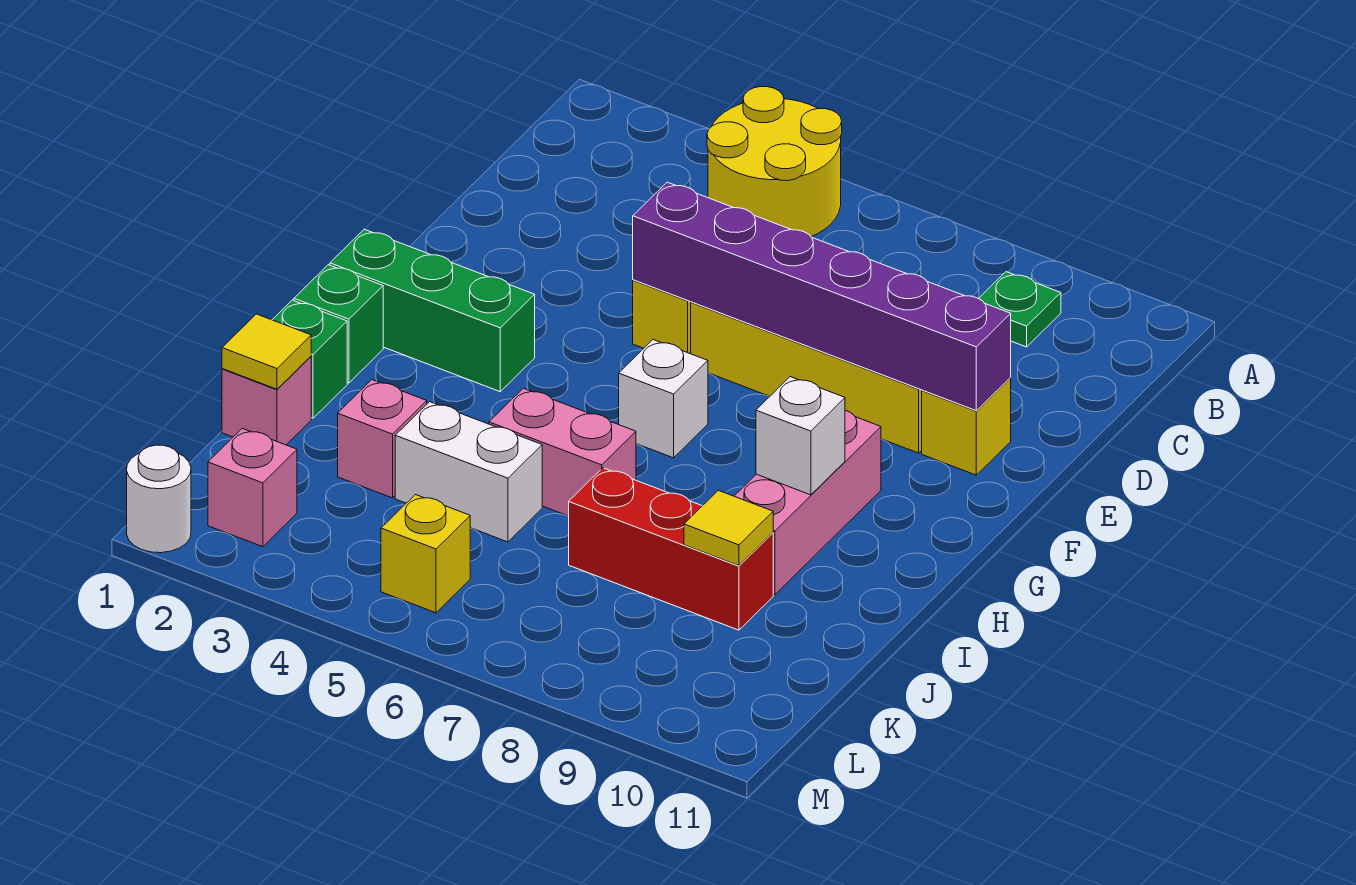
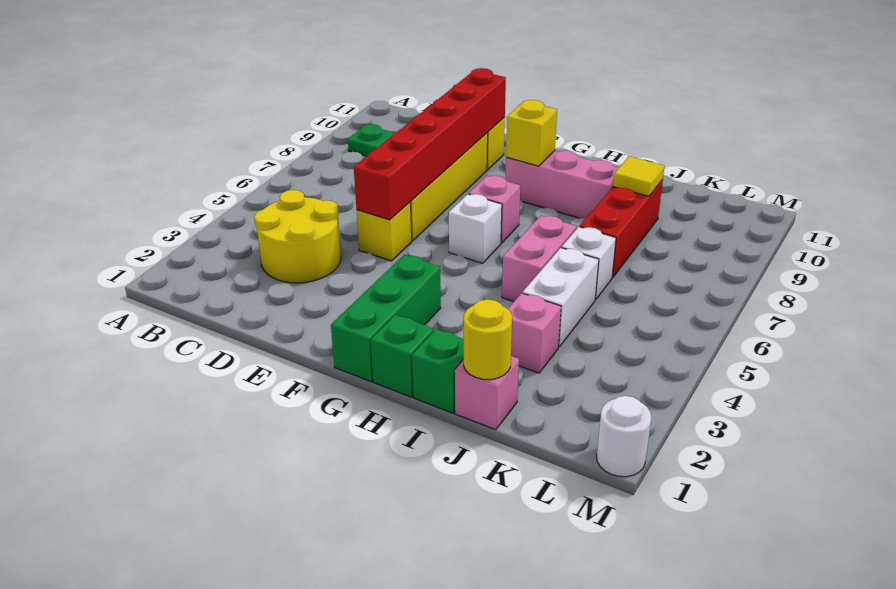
yellow 2x2 round brick [707,87,842,236] -> yellow 2x2 round brick moved to [254,190,341,283]
purple 1x6 brick [633,182,1011,411] -> red 1x6 brick [354,68,506,220]
white 1x1 brick [756,377,845,495] -> white 1x1 brick moved to [562,227,616,300]
yellow 1x1 tile [222,314,311,389] -> yellow 1x1 round brick [464,299,512,380]
pink 1x1 brick [208,428,297,547] -> pink 1x1 brick moved to [469,176,520,243]
yellow 1x1 brick [381,495,470,613] -> yellow 1x1 brick moved to [506,100,557,166]

